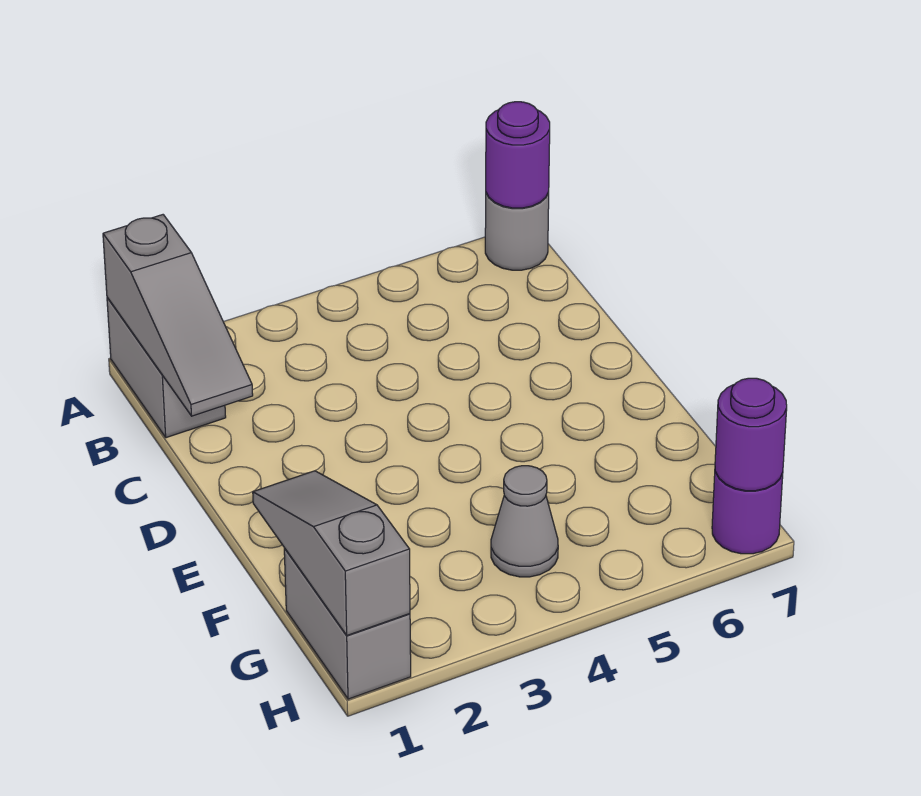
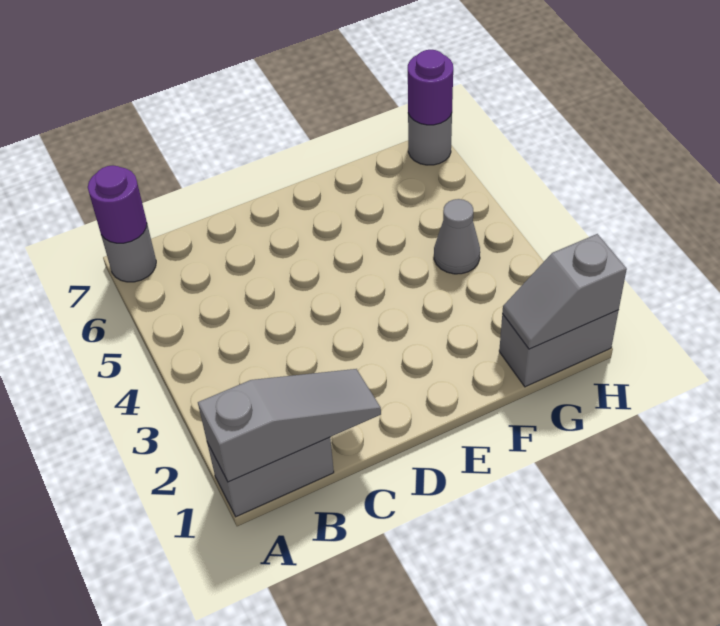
grey 1x3 slope [253,471,410,635] -> grey 1x2 slope [502,234,627,349]
purple 1x1 round brick [712,472,783,554] -> grey 1x1 round brick [408,113,452,165]

